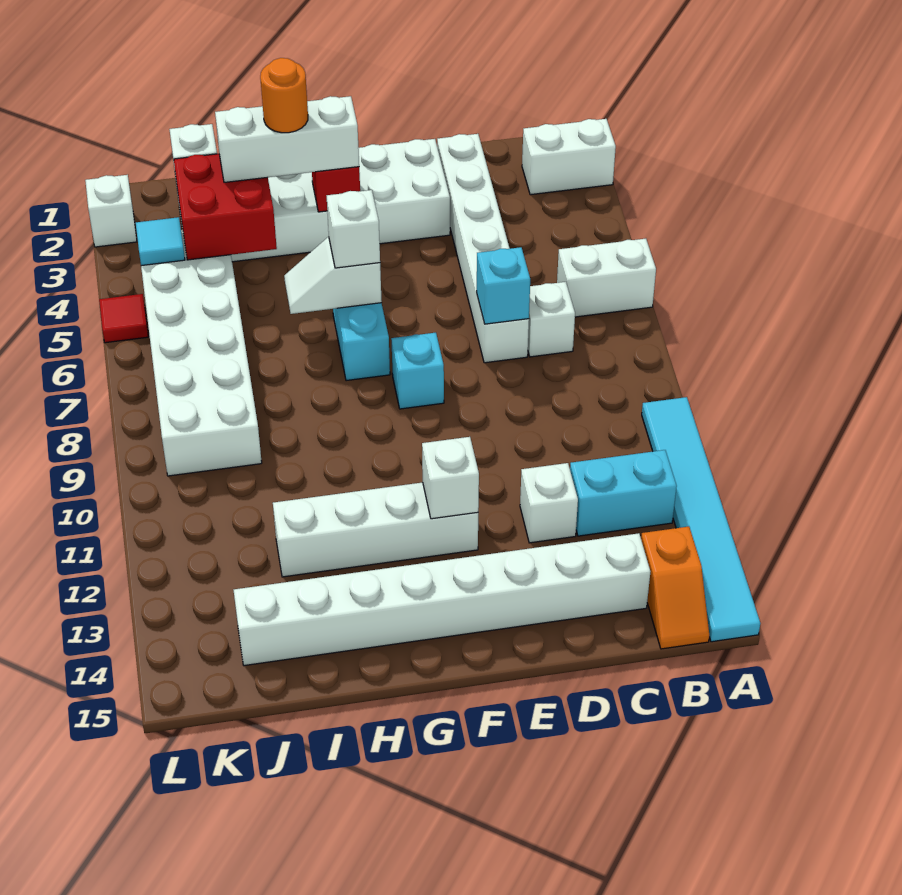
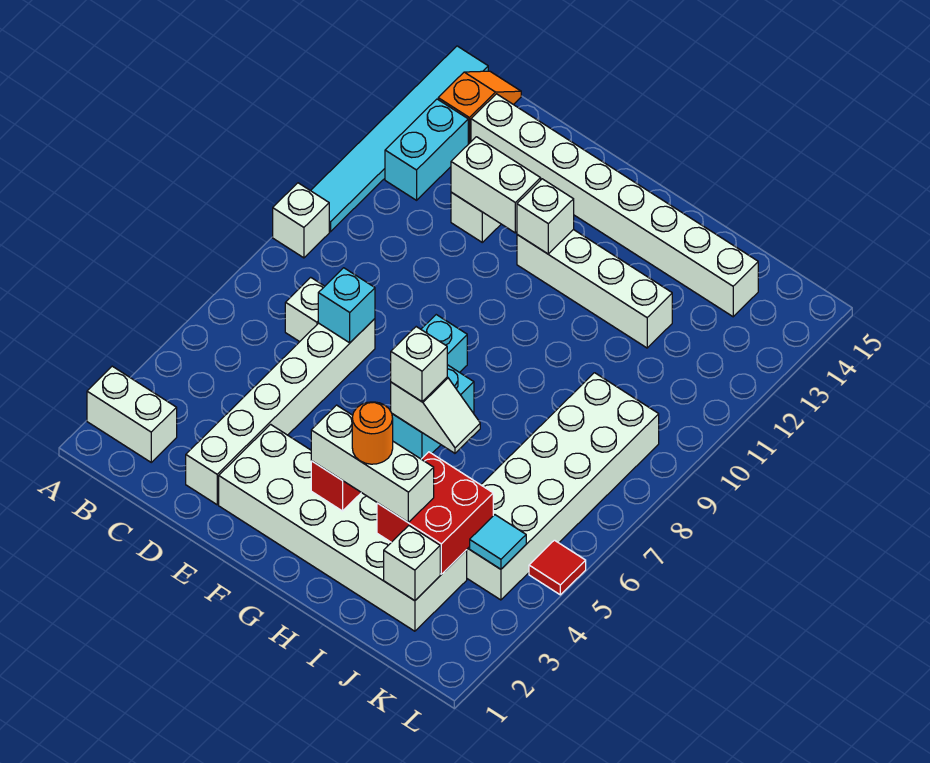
white 1x2 brick [557,239,656,317] -> white 1x2 brick moved to [451,137,541,233]
cyan 1x2 brick [570,450,677,536] -> cyan 1x2 brick turned to [385,99,468,200]
white 1x1 brick [85,175,137,247] -> white 1x1 brick moved to [273,183,329,258]

